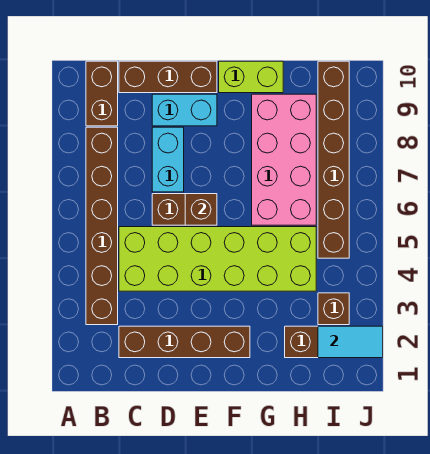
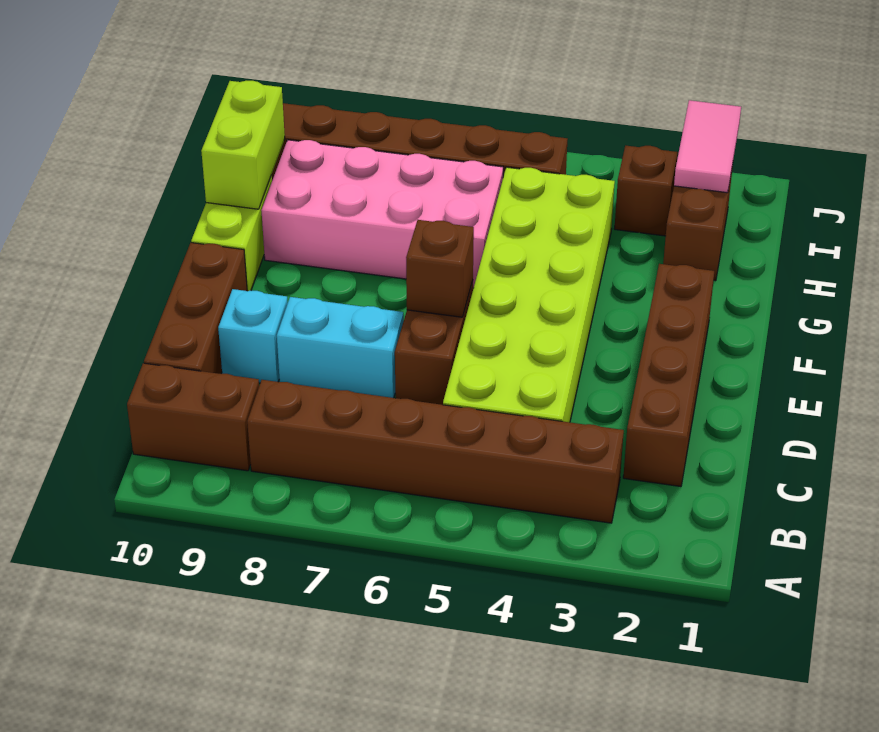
cyan 1x2 brick [152,94,217,126] -> cyan 1x1 brick [218,289,288,383]
none -> lime 1x2 brick [201,81,285,209]
cyan 1x2 tile [318,326,383,358] -> pink 1x2 tile [674,100,741,193]

